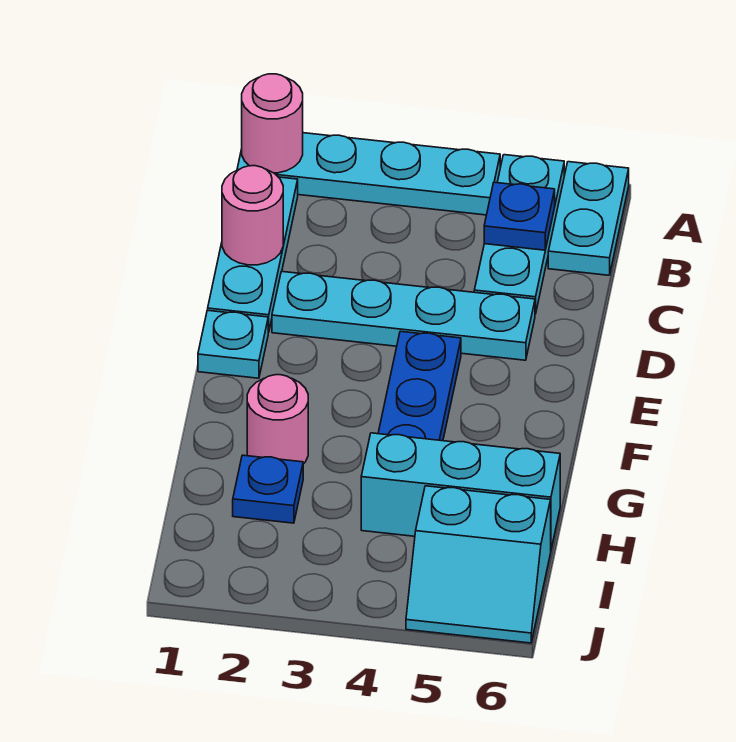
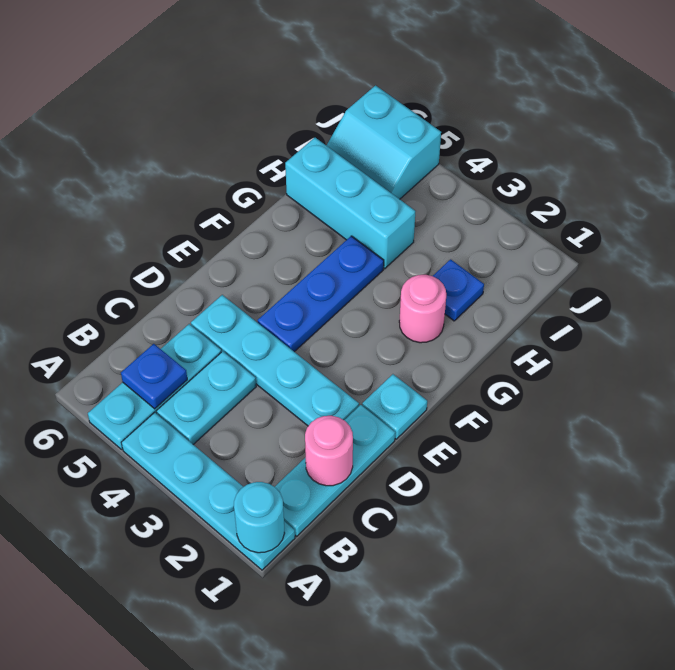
pink 1x1 round brick [242,74,303,173] -> cyan 1x1 round brick [234,482,284,553]
cyan 1x2 plate [548,162,629,275] -> cyan 1x2 plate moved to [157,351,256,445]
cyan 2x2 slope [406,486,551,643] -> cyan 2x2 slope turned to [326,85,441,199]

